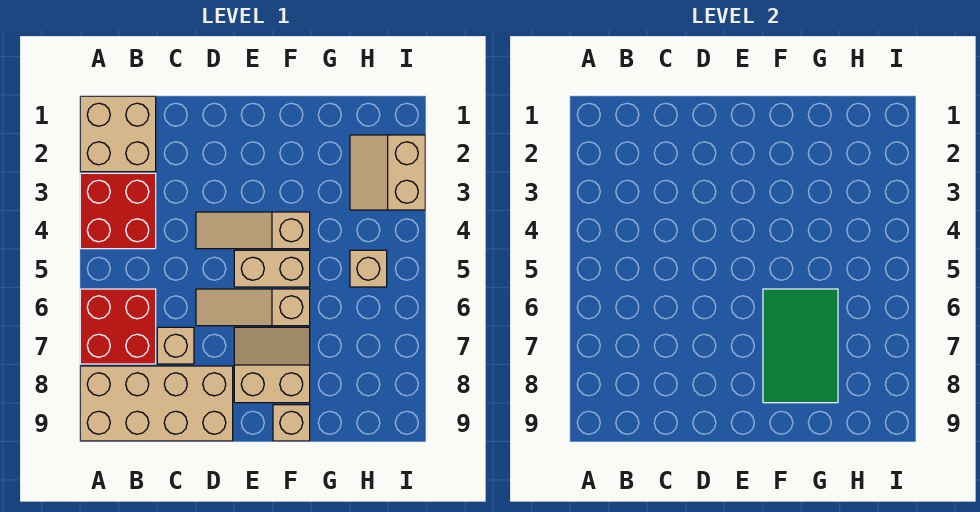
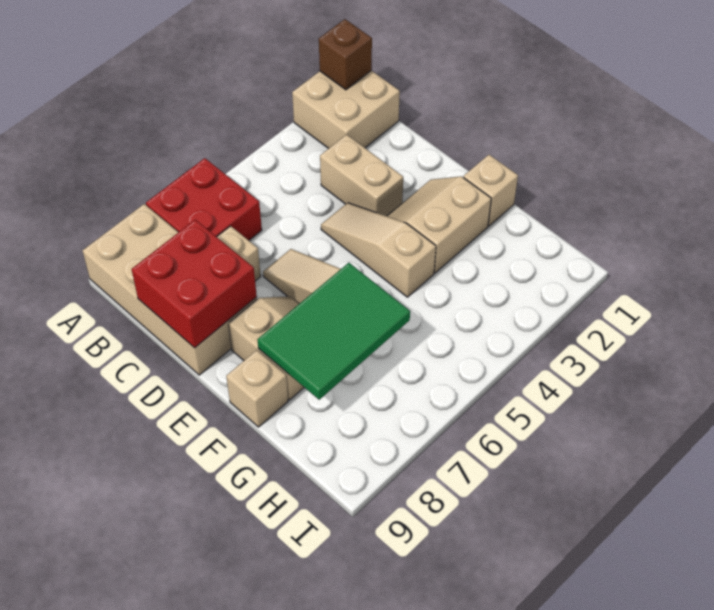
none -> brown 1x1 brick [319,19,372,90]
red 2x2 brick [80,173,156,249] -> red 2x2 brick moved to [131,220,257,348]
tan 1x2 brick [234,250,310,287] -> tan 1x2 brick moved to [320,135,403,216]
tan 2x2 slope [350,135,425,210] -> tan 2x2 slope moved to [387,176,491,273]
tan 1x1 brick [350,250,387,287] -> tan 1x1 brick moved to [463,155,518,226]

